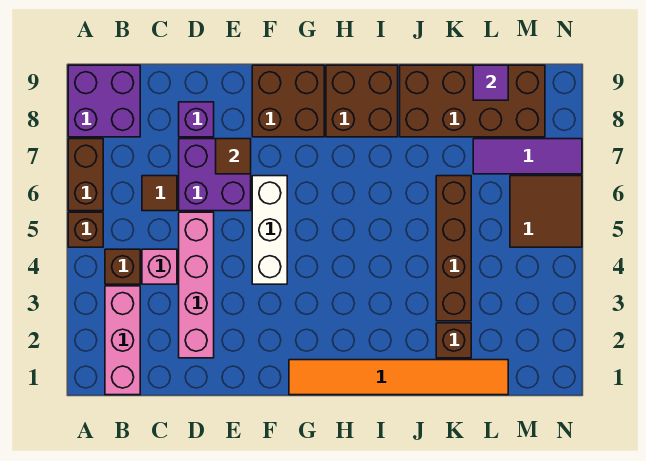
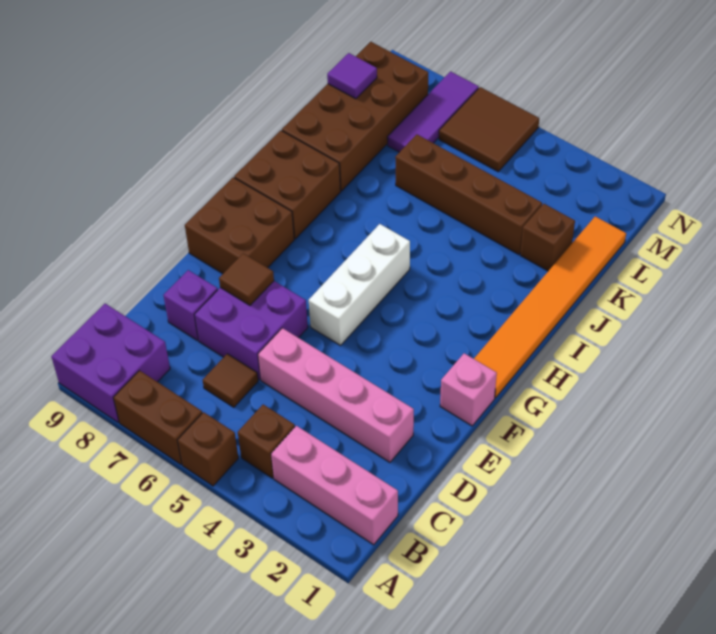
pink 1x1 brick [142,249,177,284] -> pink 1x1 brick moved to [440,353,497,426]
white 1x3 brick [252,176,287,284] -> white 1x3 brick turned to [309,224,410,345]

